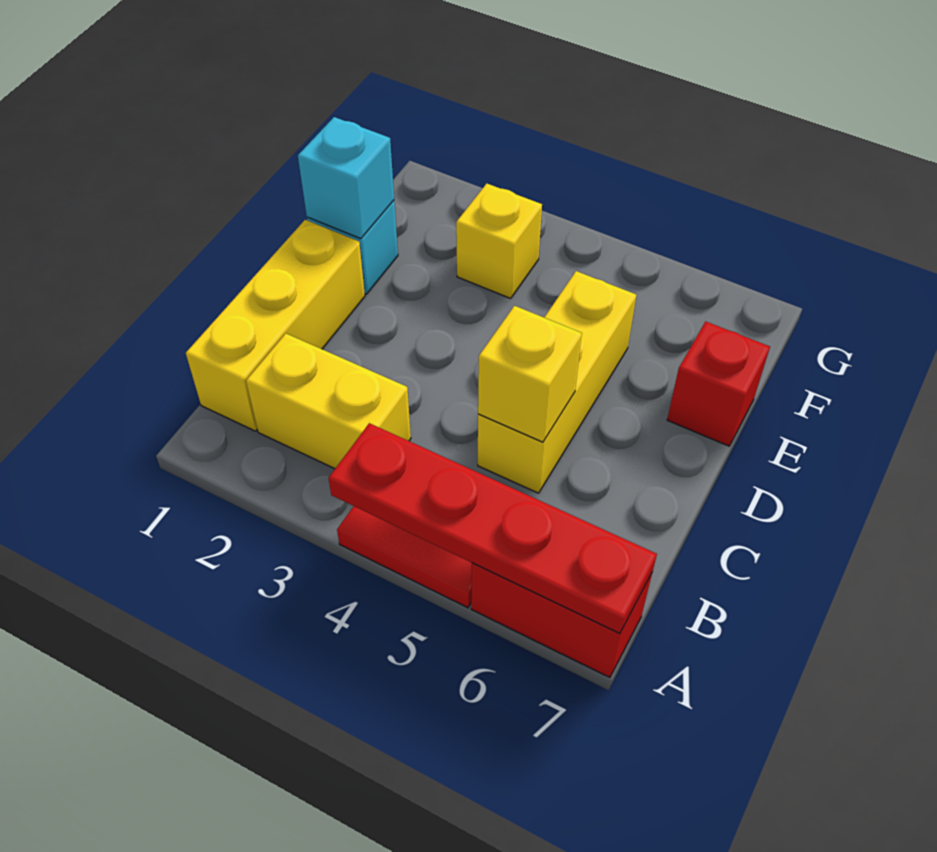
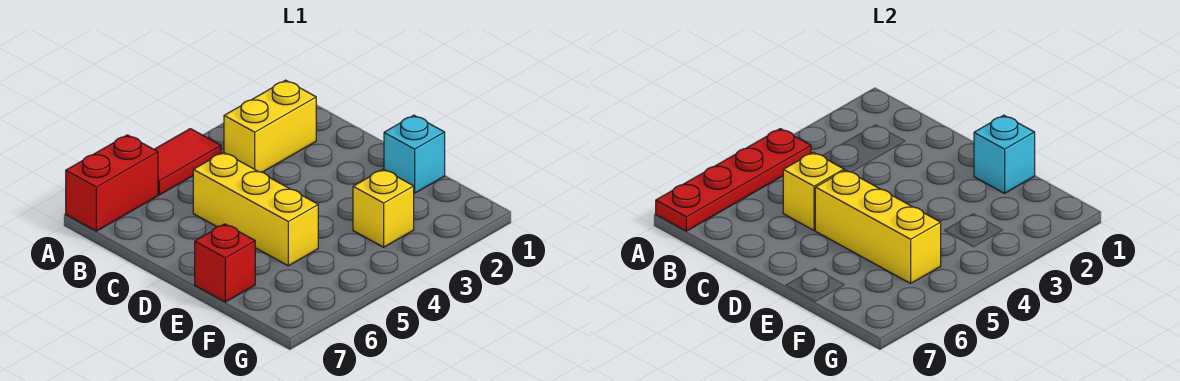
yellow 1x3 brick [186,220,365,431] -> yellow 1x3 brick moved to [815,170,941,283]

